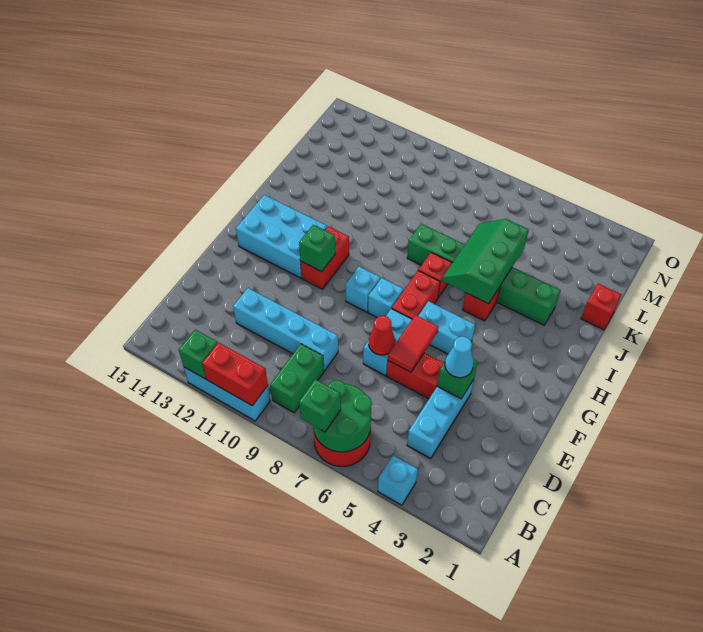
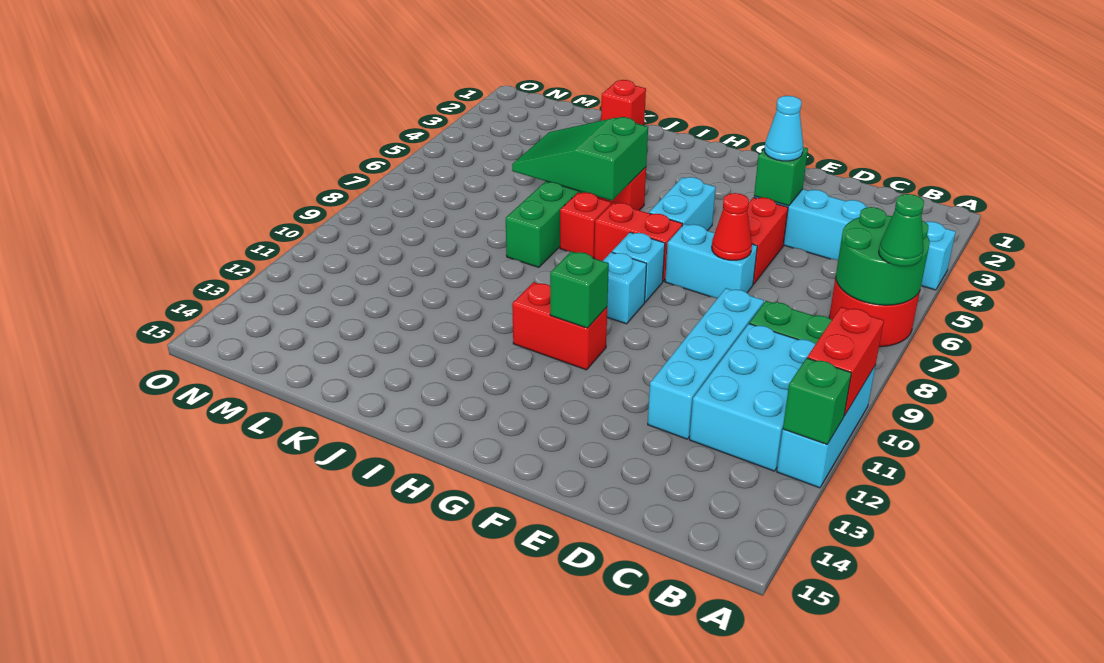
green 1x1 brick [299,379,341,432] -> green 1x1 cone [879,194,924,266]
red 1x2 tile [388,315,439,372] -> none
cyan 2x3 brick [236,195,327,278] -> cyan 2x3 brick moved to [690,324,816,471]
green 2x3 slope [442,219,529,304] -> green 2x3 slope turned to [512,117,648,201]

